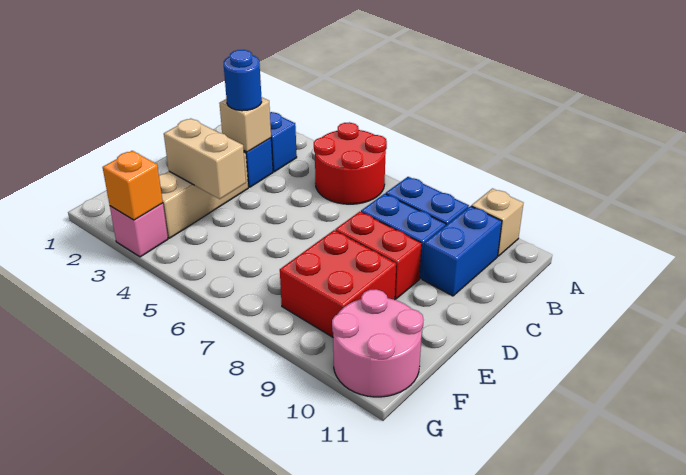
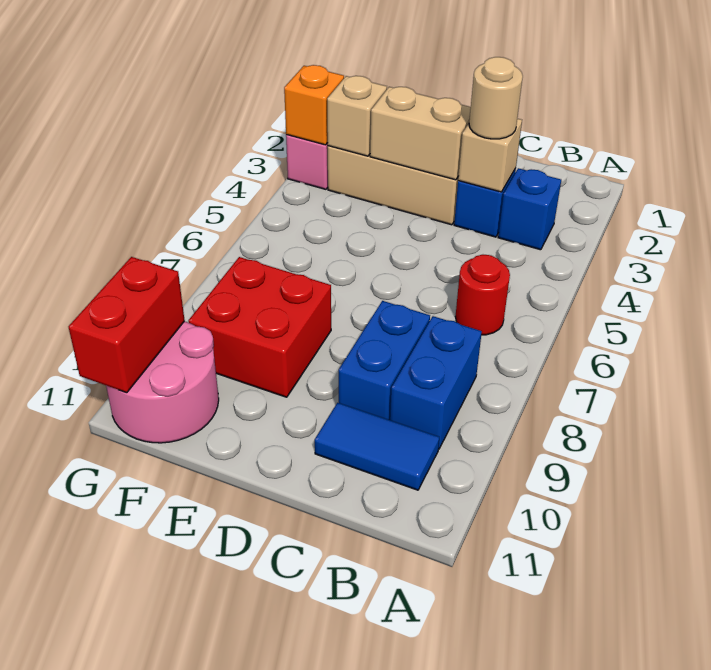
red 2x2 round brick [314,122,387,204] -> red 1x1 round brick [456,255,510,335]
tan 1x1 brick [472,189,523,256] -> tan 1x1 brick moved to [327,76,387,156]
blue 1x2 brick [422,206,502,296] -> blue 1x2 tile [315,403,439,490]
blue 1x1 round brick [224,50,262,111] -> tan 1x1 round brick [469,57,523,139]
red 1x2 brick [335,212,422,299] -> red 1x2 brick moved to [69,257,185,393]
tan 1x2 brick [164,119,246,199] -> tan 1x2 brick turned to [370,87,471,180]

